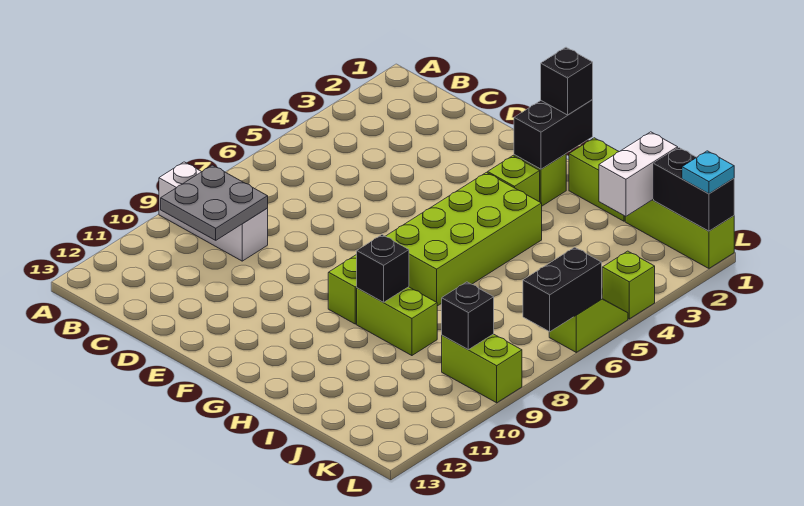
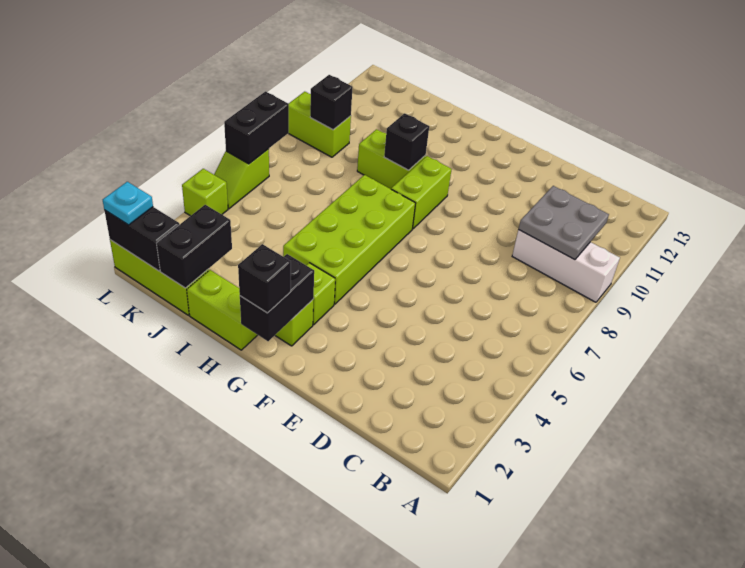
white 1x2 brick [599,132,678,217] -> black 1x2 brick [157,205,232,288]

